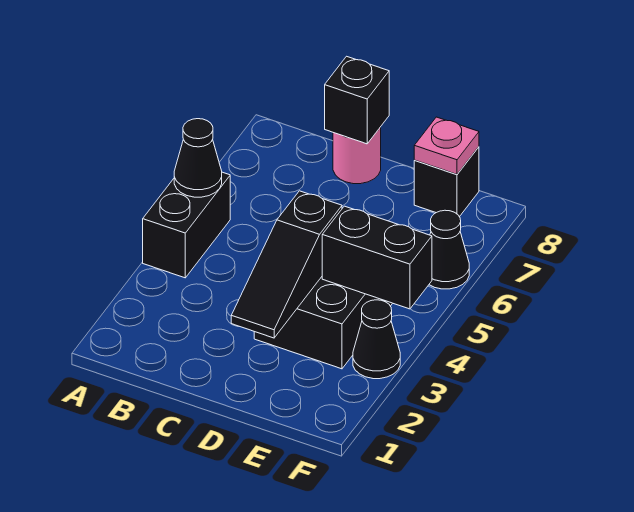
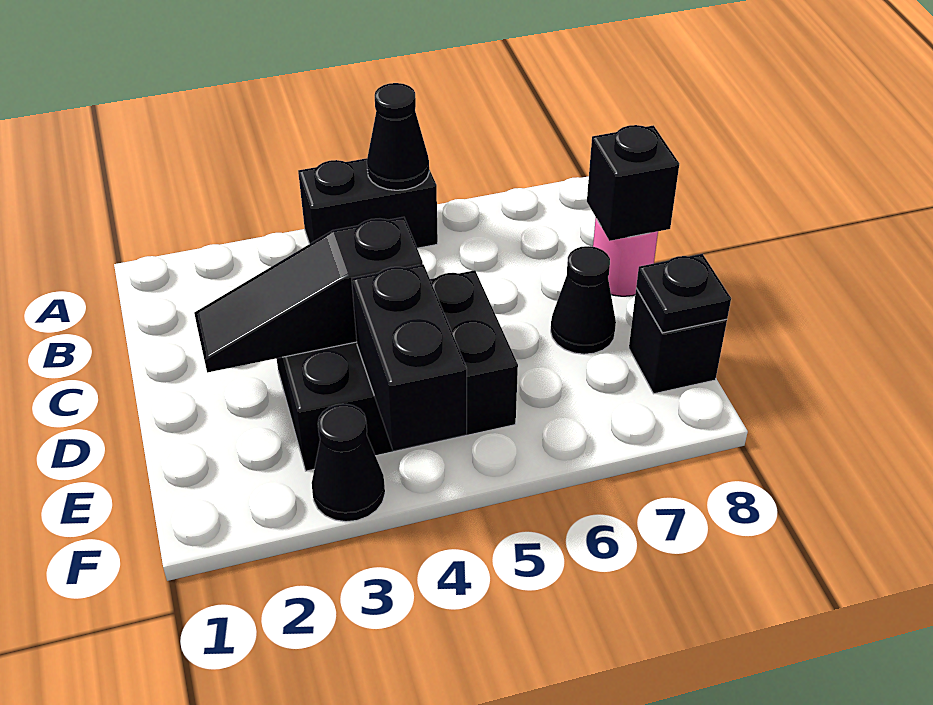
pink 1x1 plate [414,117,479,174] -> black 1x1 plate [636,254,731,333]
black 1x1 cone [429,210,469,289] -> black 1x1 cone moved to [551,246,616,354]

